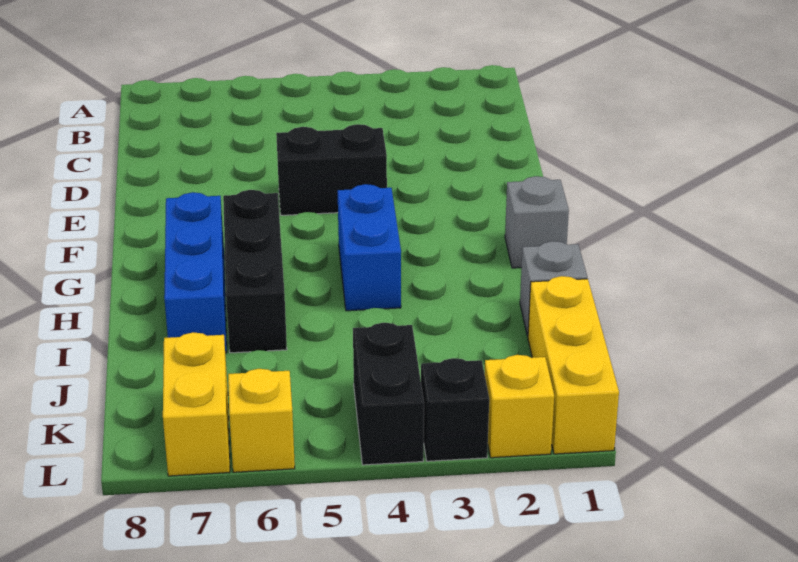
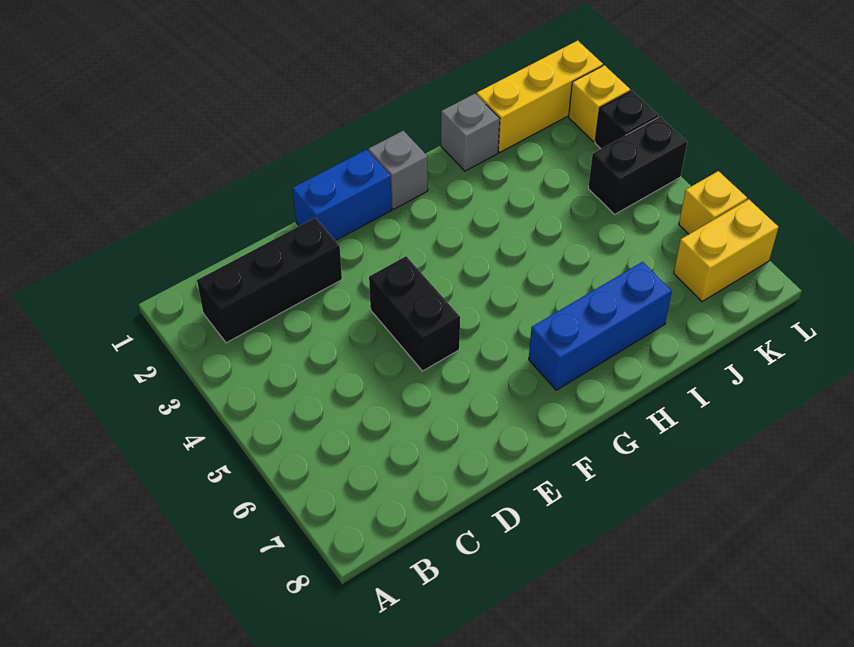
blue 1x2 brick [338,184,401,311] -> blue 1x2 brick moved to [293,150,392,241]
black 1x3 brick [223,190,287,353] -> black 1x3 brick moved to [197,218,342,343]

